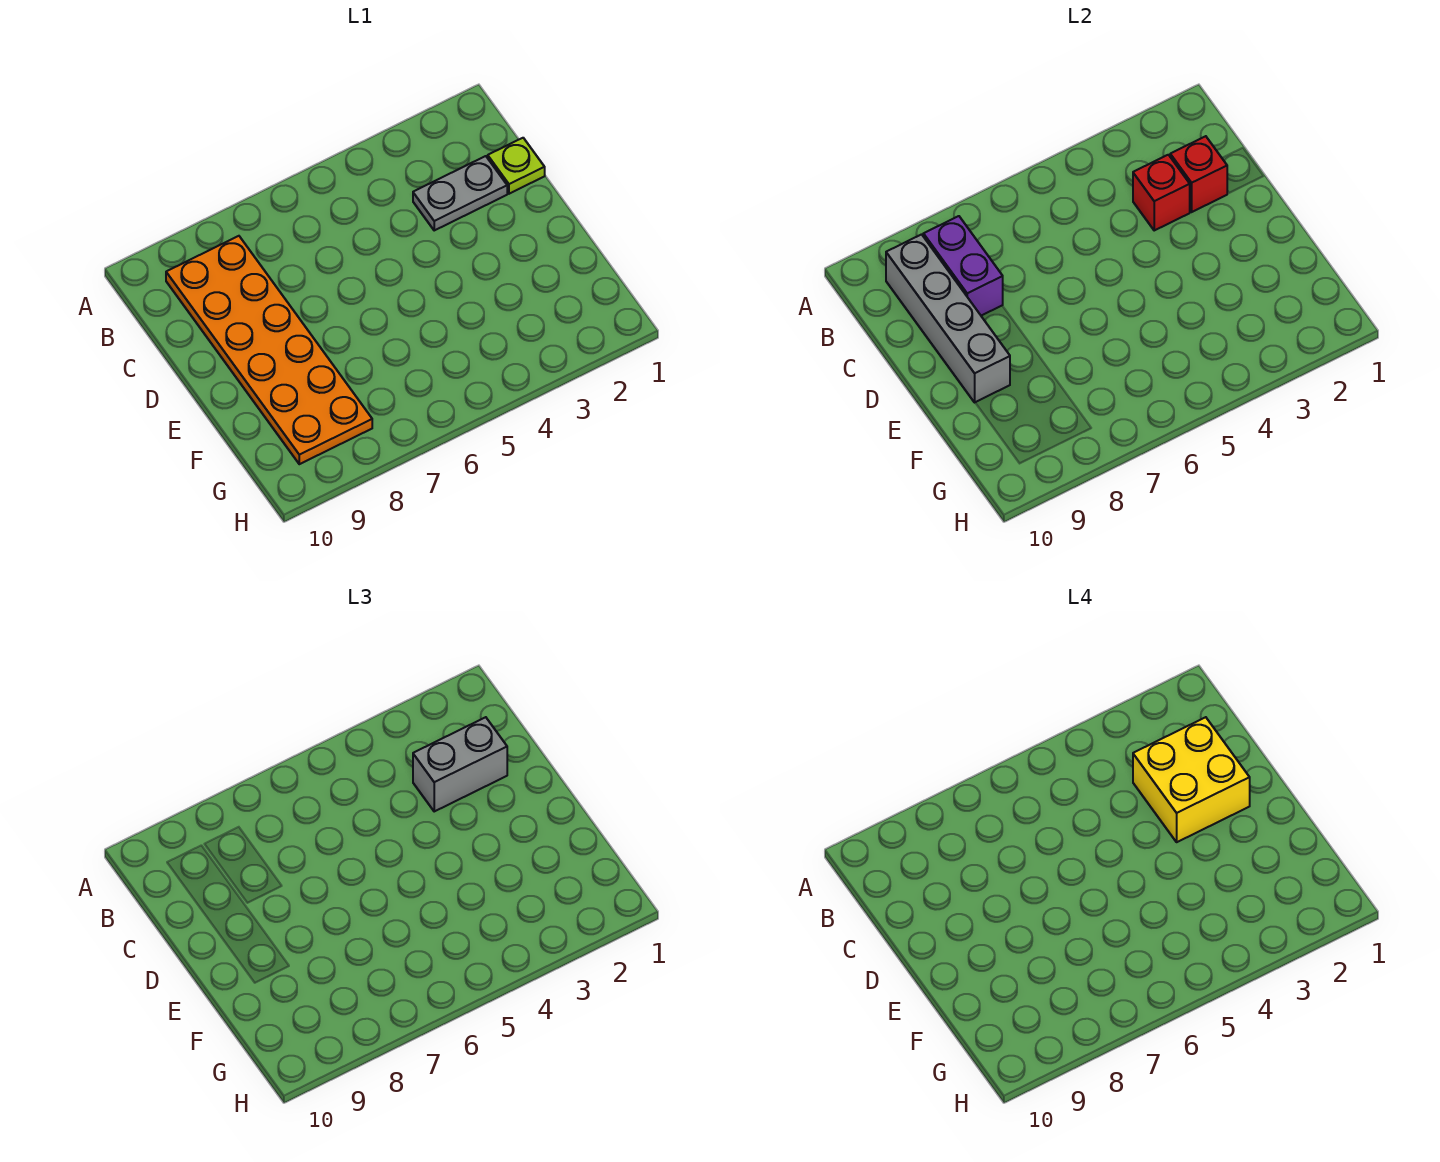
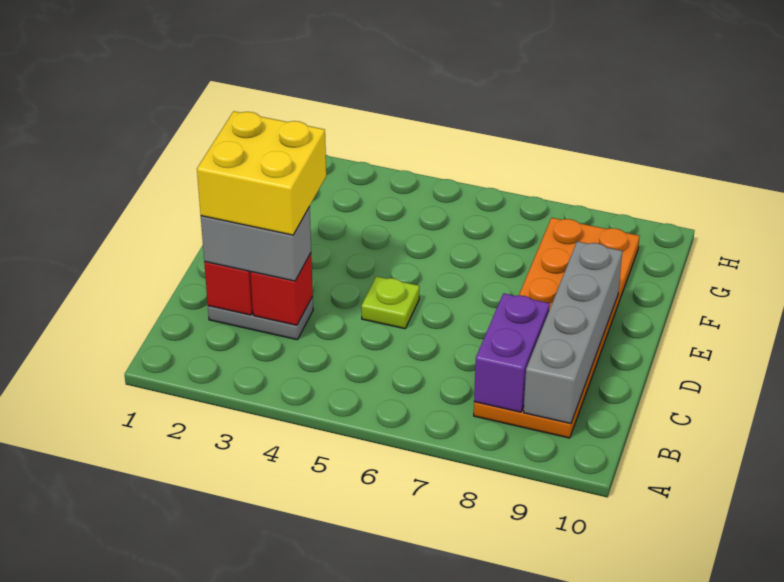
lime 1x1 plate [488,138,545,194] -> lime 1x1 plate moved to [361,276,419,329]

